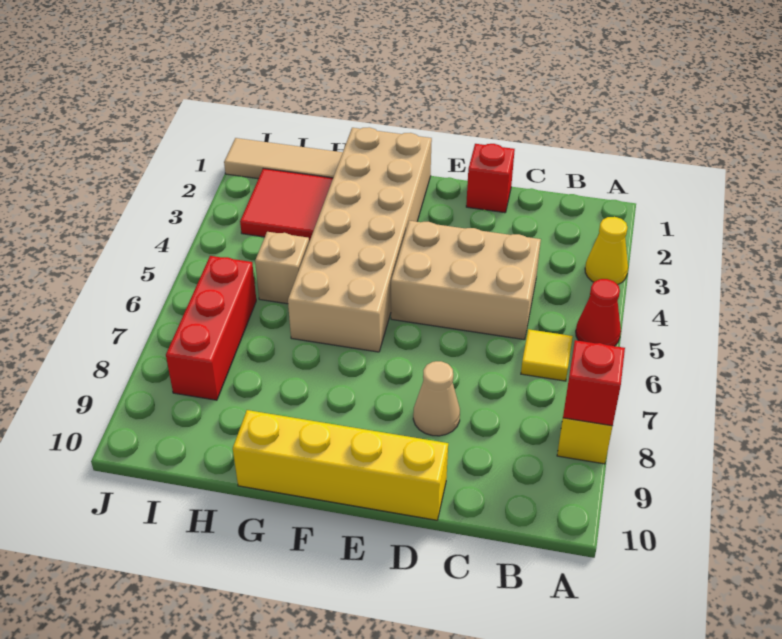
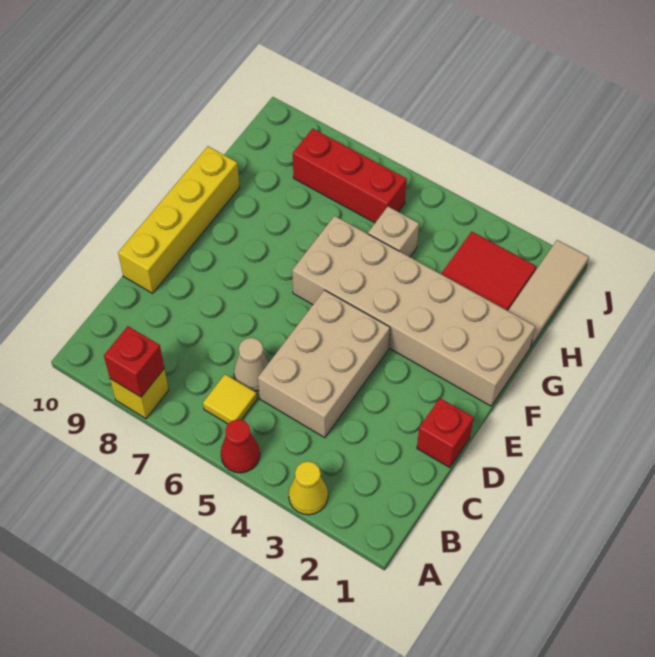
tan 1x1 cone [413,361,460,436] -> tan 1x1 cone moved to [234,338,269,391]

